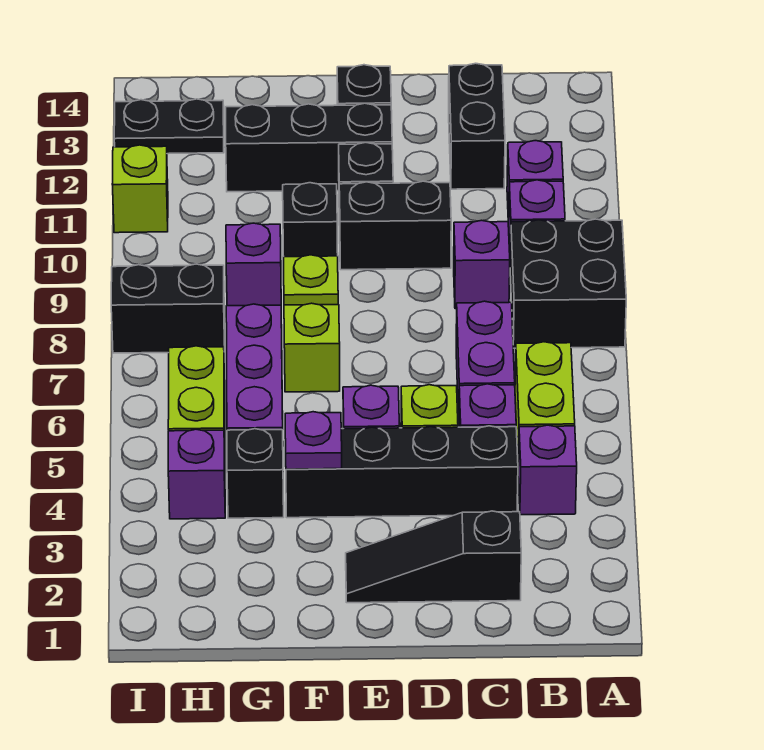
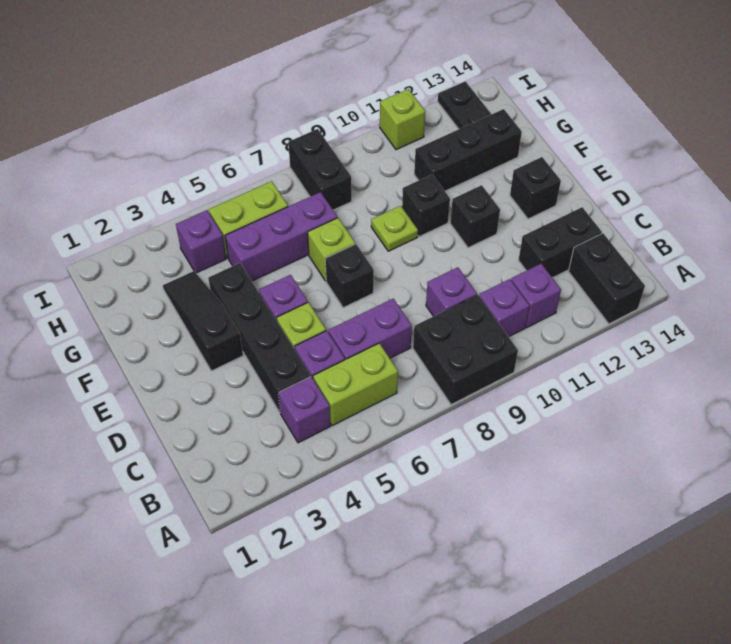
black 1x3 slope [346,511,521,603] -> black 1x3 slope moved to [163,271,243,371]
black 1x2 brick [339,181,451,270] -> black 1x2 brick moved to [569,233,645,324]
black 1x3 brick [226,103,392,192] -> black 1x3 brick turned to [414,109,522,191]
purple 1x1 plate [285,412,342,469] -> none
black 1x1 brick [227,429,284,518] -> black 1x1 brick moved to [325,244,374,308]
purple 1x1 brick [226,223,281,306] -> none

